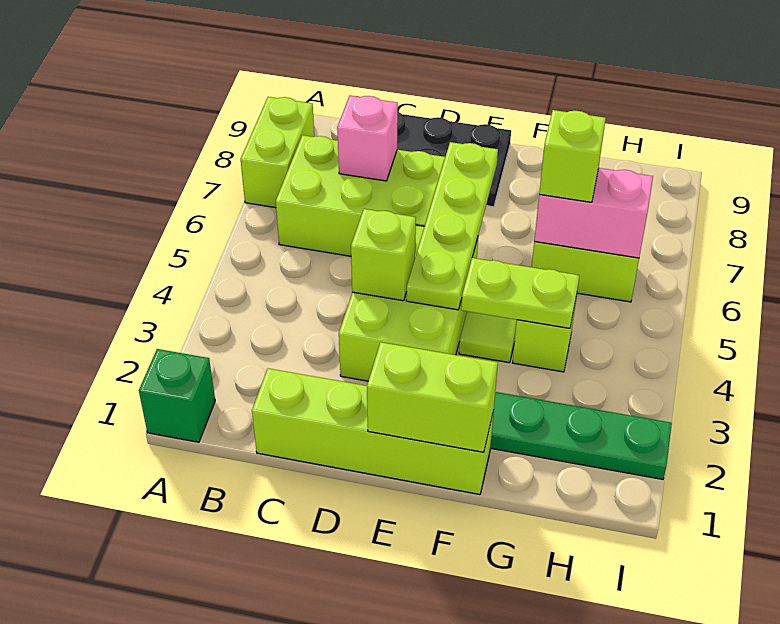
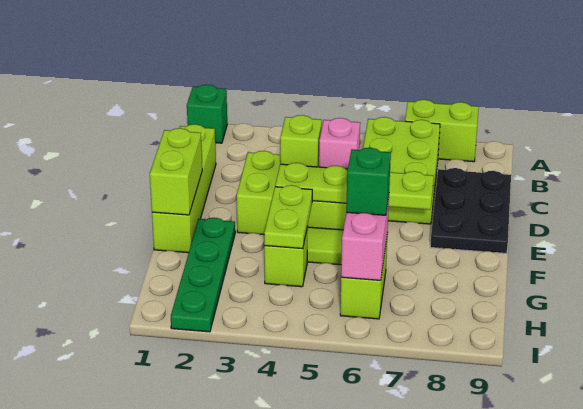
pink 1x1 brick [337,96,398,181] -> pink 1x1 brick moved to [319,118,360,169]
lime 1x1 brick [539,110,606,202] -> green 1x1 brick [346,148,391,215]

